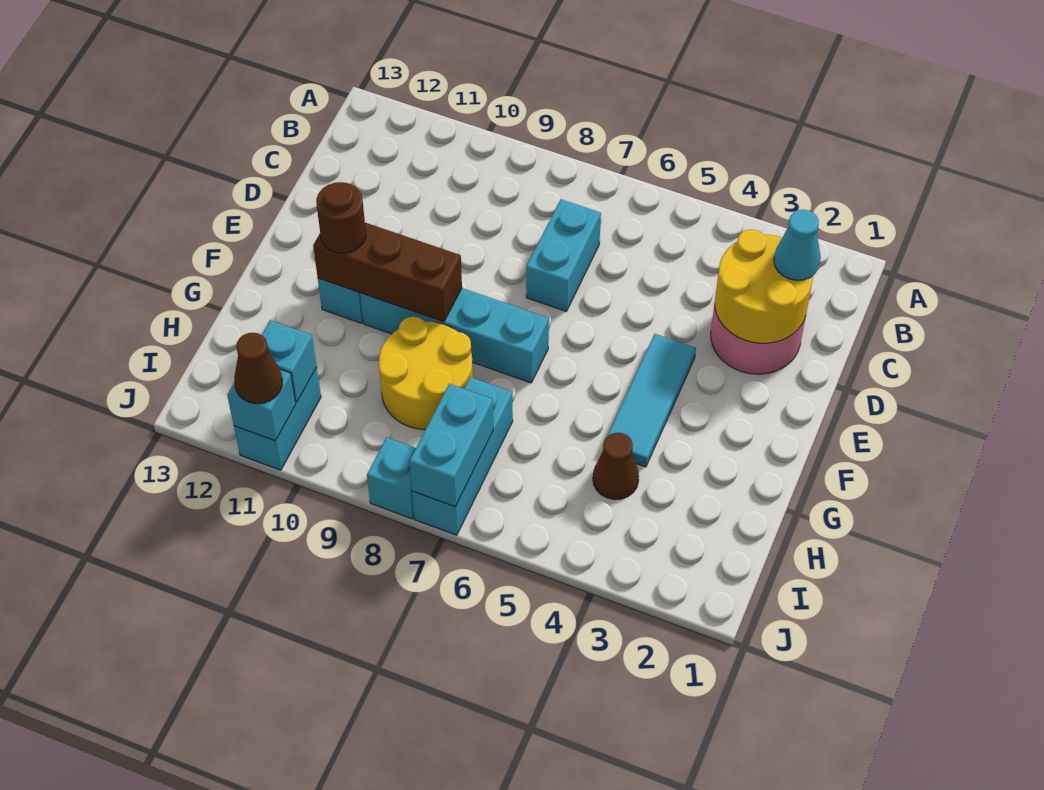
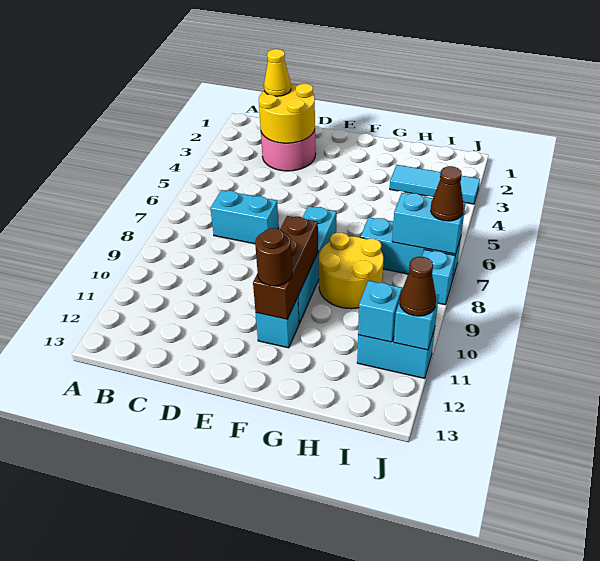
cyan 1x1 cone [774,210,821,280] -> yellow 1x1 cone [264,49,291,96]
cyan 1x3 tile [607,334,696,467] -> cyan 1x3 tile moved to [390,165,480,204]
brown 1x1 cone [593,433,639,500] -> brown 1x1 cone moved to [431,166,463,221]

